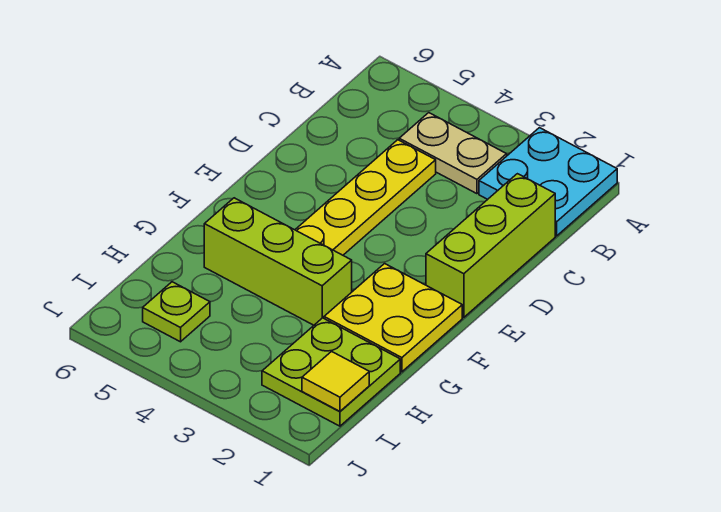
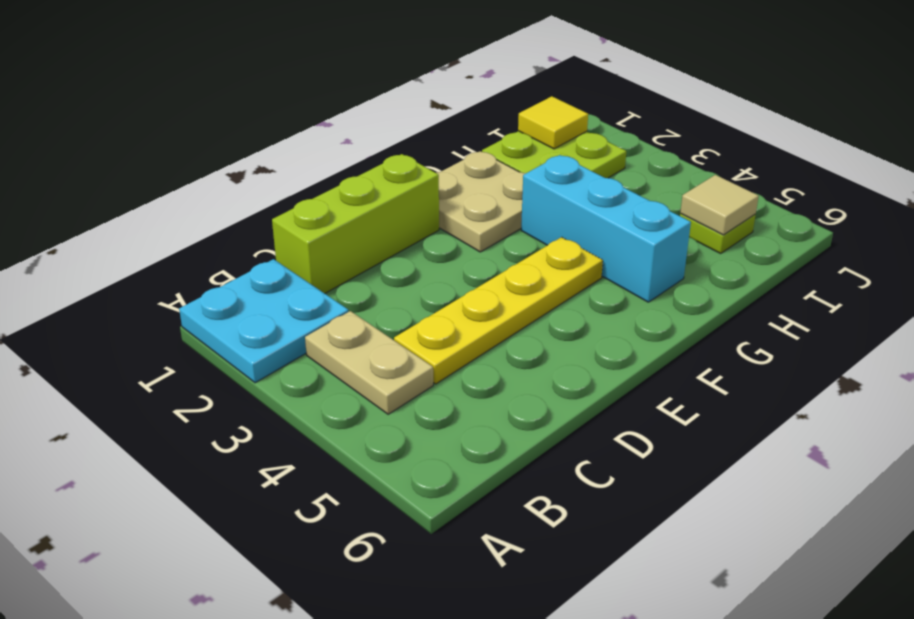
yellow 2x2 plate [324,264,462,372] -> tan 2x2 plate [436,151,526,252]
lime 1x3 brick [204,198,352,325] -> cyan 1x3 brick [521,155,691,302]
none -> tan 1x1 tile [680,175,759,235]

